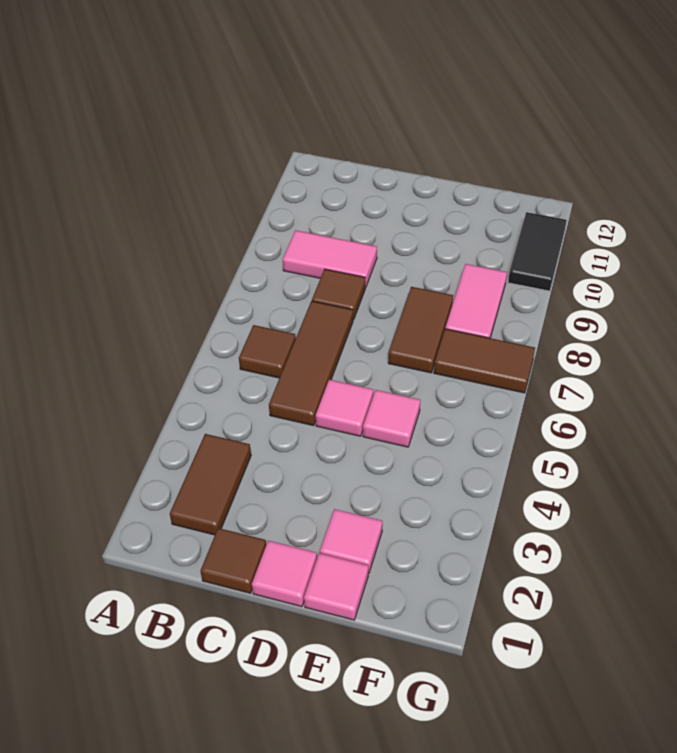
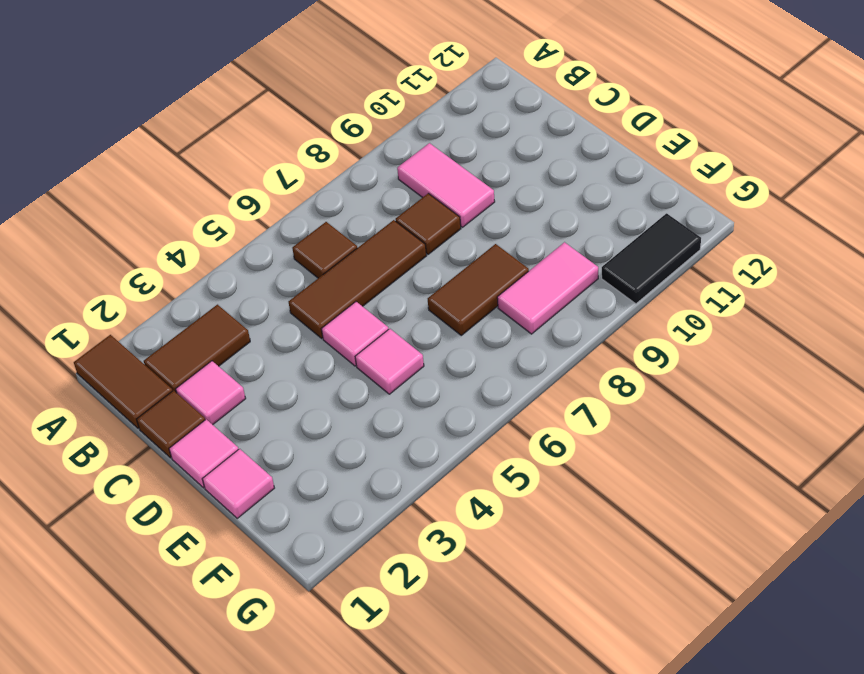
pink 1x1 tile [320,509,382,573] -> pink 1x1 tile moved to [176,361,246,425]
brown 1x2 tile [434,329,535,393] -> brown 1x2 tile moved to [74,335,172,429]

